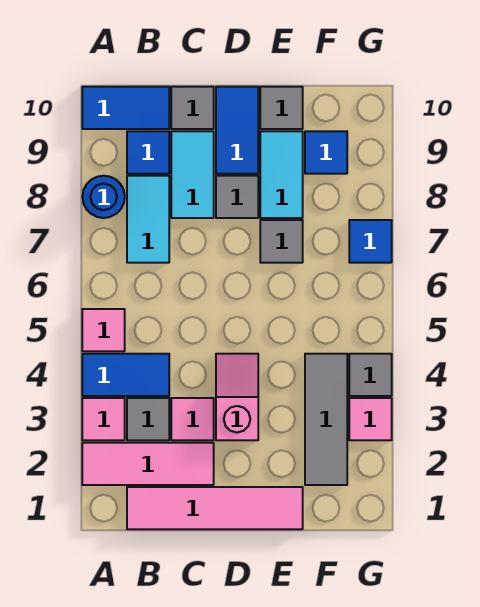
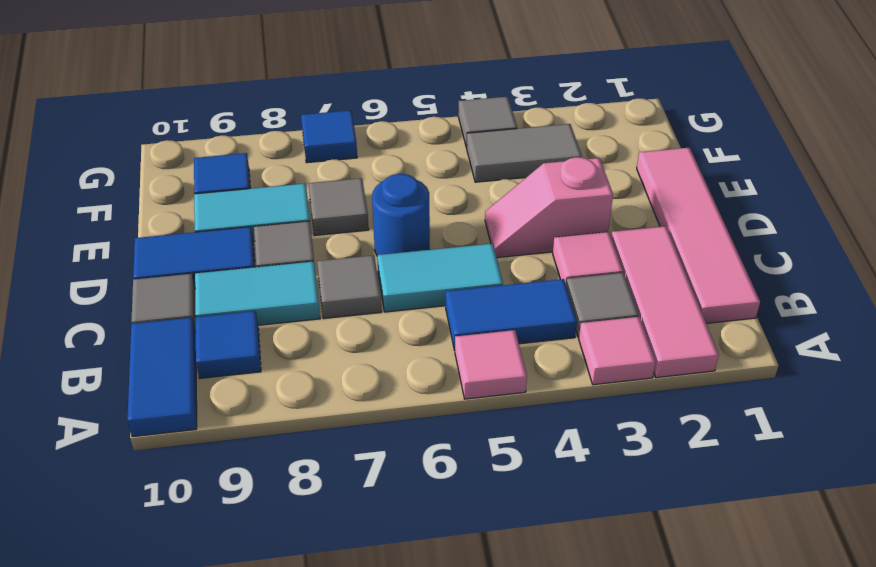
blue 1x2 tile [82,354,169,396] -> blue 1x2 tile turned to [446,279,577,351]
blue 1x1 round brick [83,176,125,218] -> blue 1x1 round brick moved to [372,174,430,255]
cyan 1x2 tile [127,176,169,263] -> cyan 1x2 tile moved to [377,243,503,312]
grey 1x1 tile [260,87,303,129] -> grey 1x1 tile moved to [317,255,382,318]
grey 1x3 tile [305,354,347,485] -> grey 1x2 tile [467,124,582,182]
pink 1x1 tile [349,398,392,440] -> none

